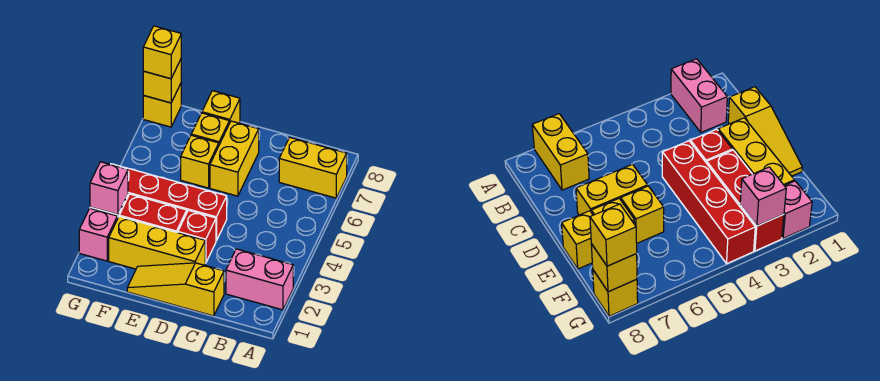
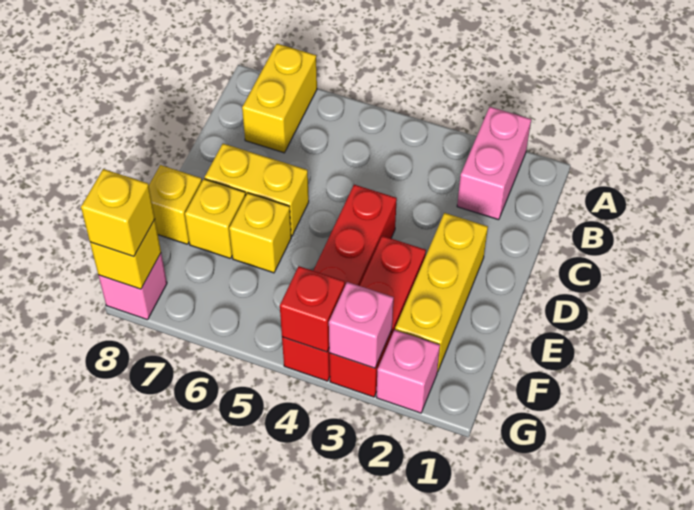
yellow 1x3 slope [127,263,224,316] -> none
red 1x1 brick [178,210,216,263] -> red 1x1 brick moved to [280,266,345,352]
yellow 1x1 brick [143,84,181,127] -> pink 1x1 brick [98,254,167,320]

